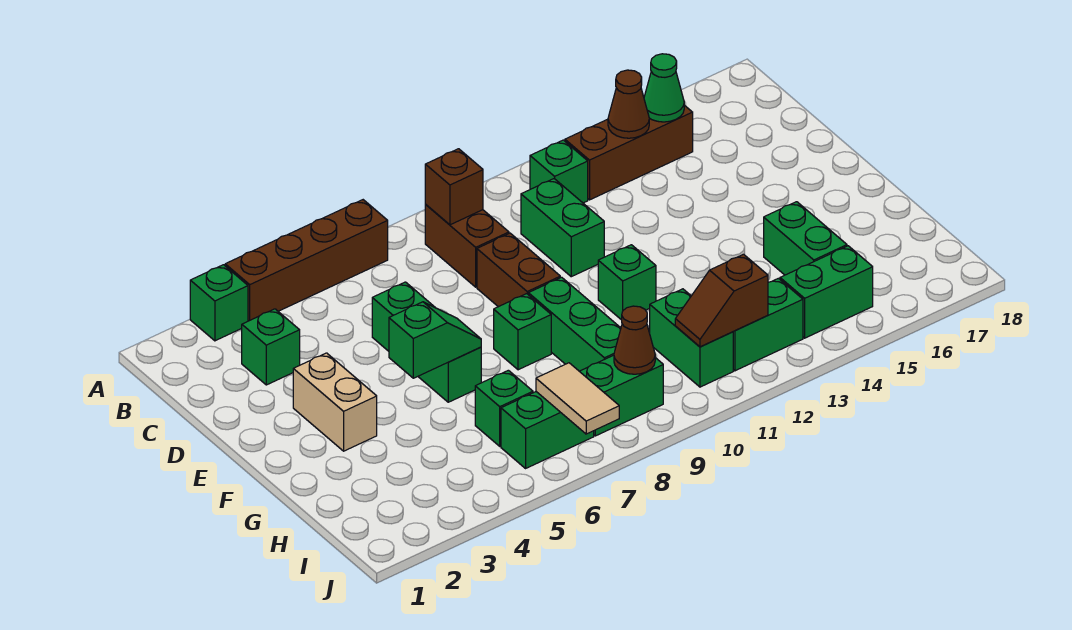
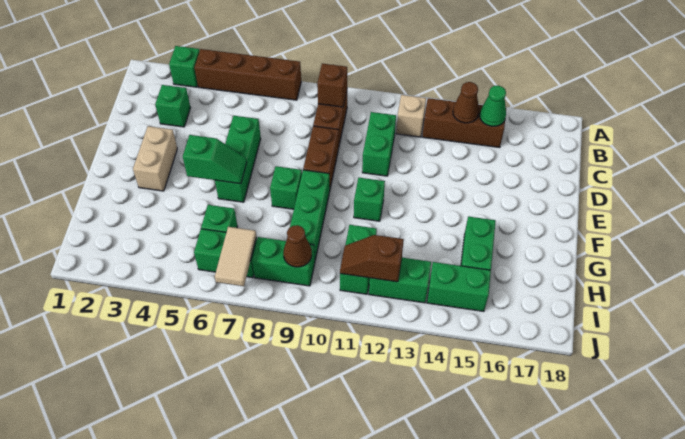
green 1x1 brick [530,140,588,203] -> tan 1x1 brick [396,95,426,137]

